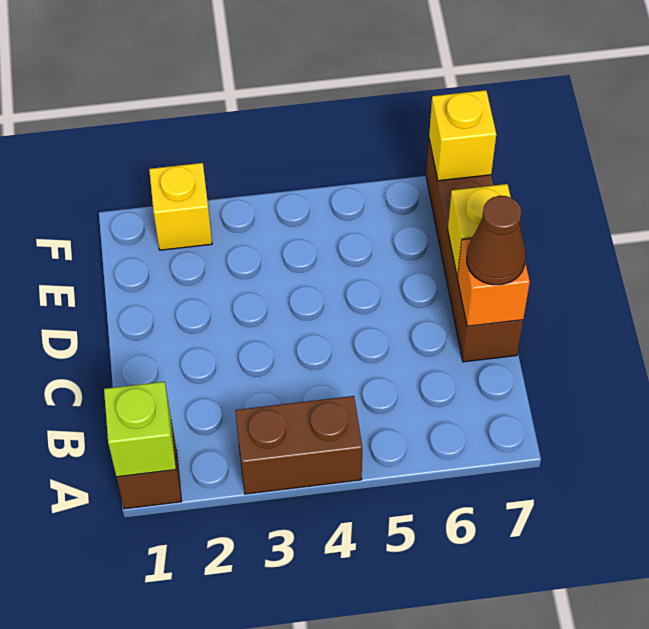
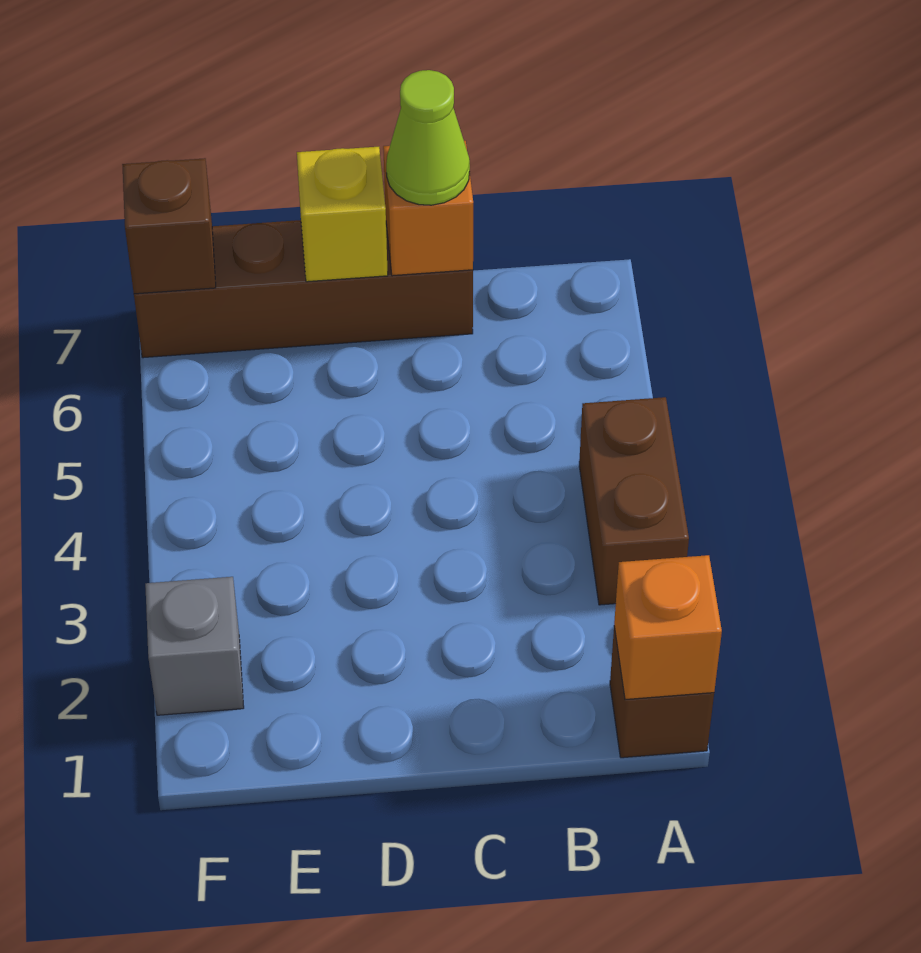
lime 1x1 brick [104,382,176,477] -> orange 1x1 brick [614,555,722,700]
brown 1x1 cone [467,196,526,285] -> lime 1x1 cone [386,70,470,205]
yellow 1x1 brick [149,163,212,250] -> grey 1x1 brick [145,577,244,715]
yellow 1x1 brick [429,90,496,181] -> brown 1x1 brick [122,158,216,294]

